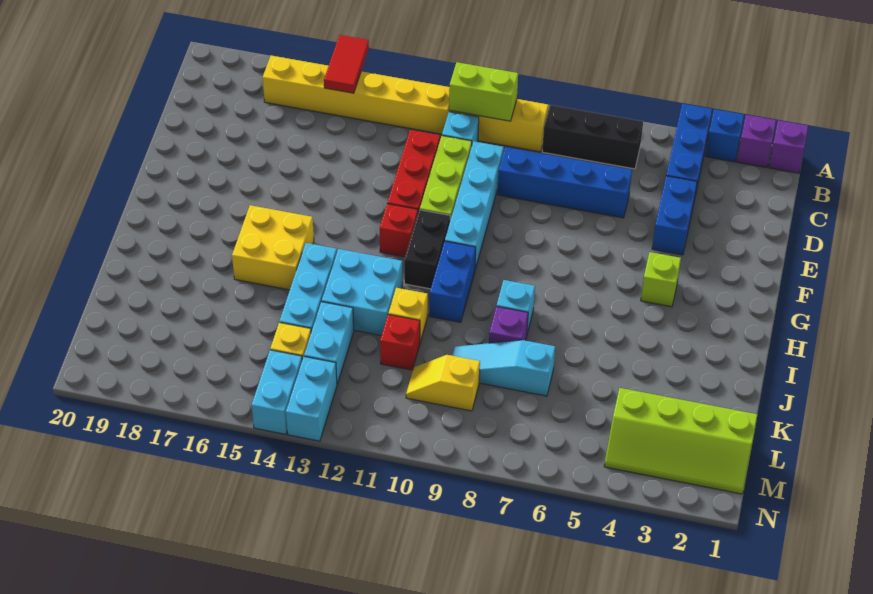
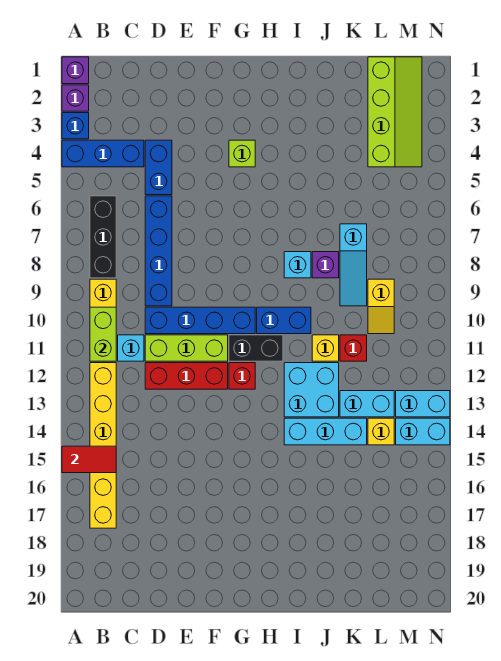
blue 1x2 brick [652,176,697,255] -> blue 1x2 brick turned to [145,140,172,195]
cyan 1x4 brick [445,141,504,269] -> blue 1x4 brick [145,307,255,334]
yellow 2x2 brick [232,205,314,290] -> none

